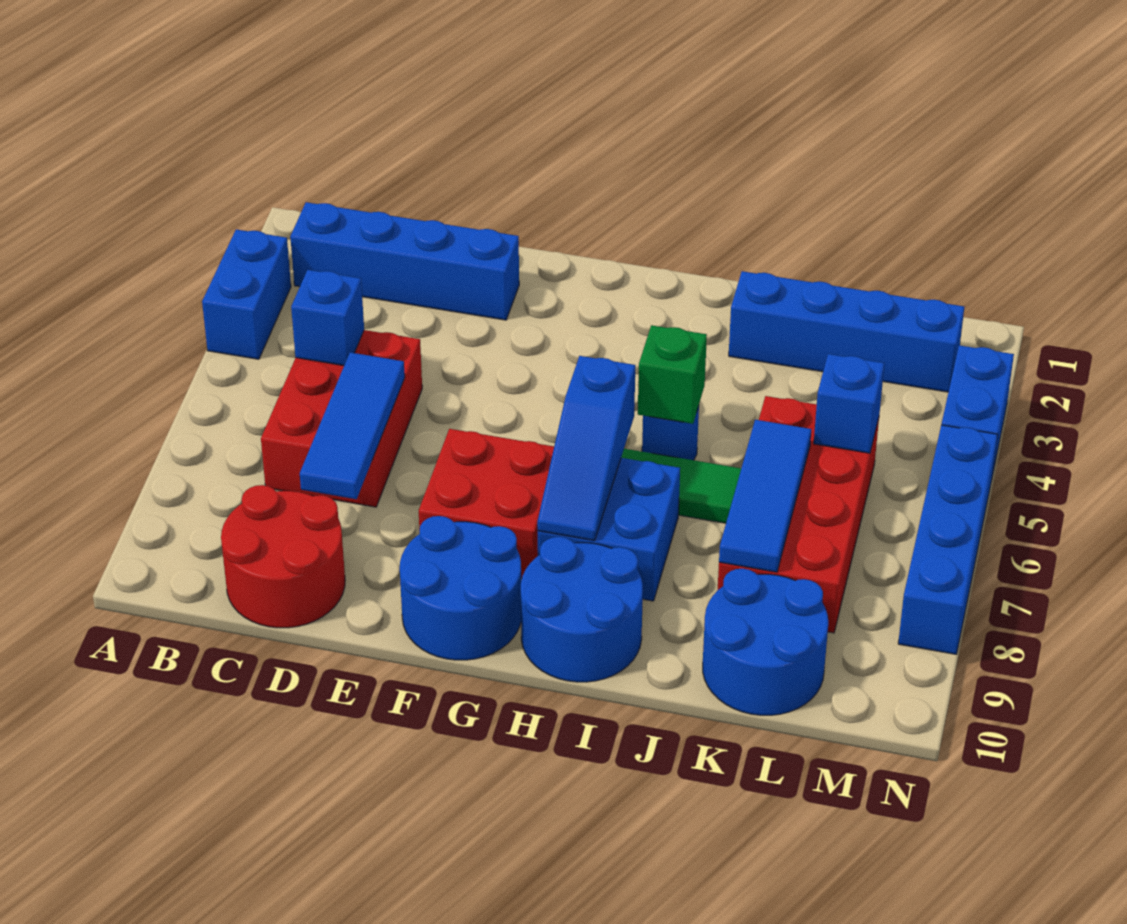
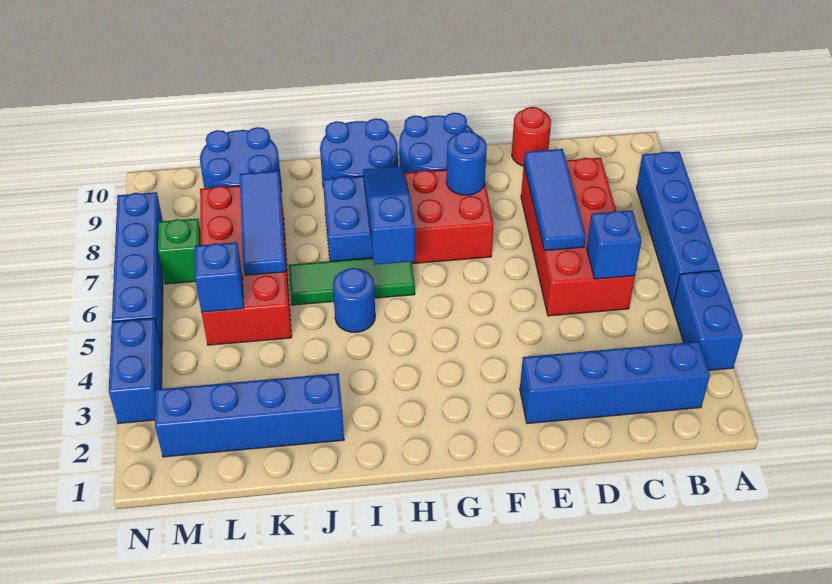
none -> blue 1x4 brick [637,152,720,305]
red 2x3 brick [261,330,422,507] -> red 2x4 brick [521,158,635,316]
red 2x2 round brick [221,485,345,628] -> red 1x1 round brick [512,107,551,166]
none -> blue 1x1 round brick [446,131,487,195]
green 1x1 brick [638,325,707,424] -> green 1x1 brick moved to [158,219,201,284]

